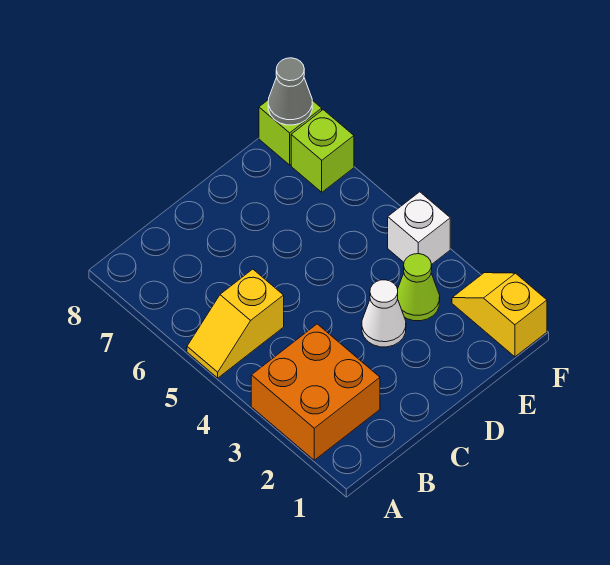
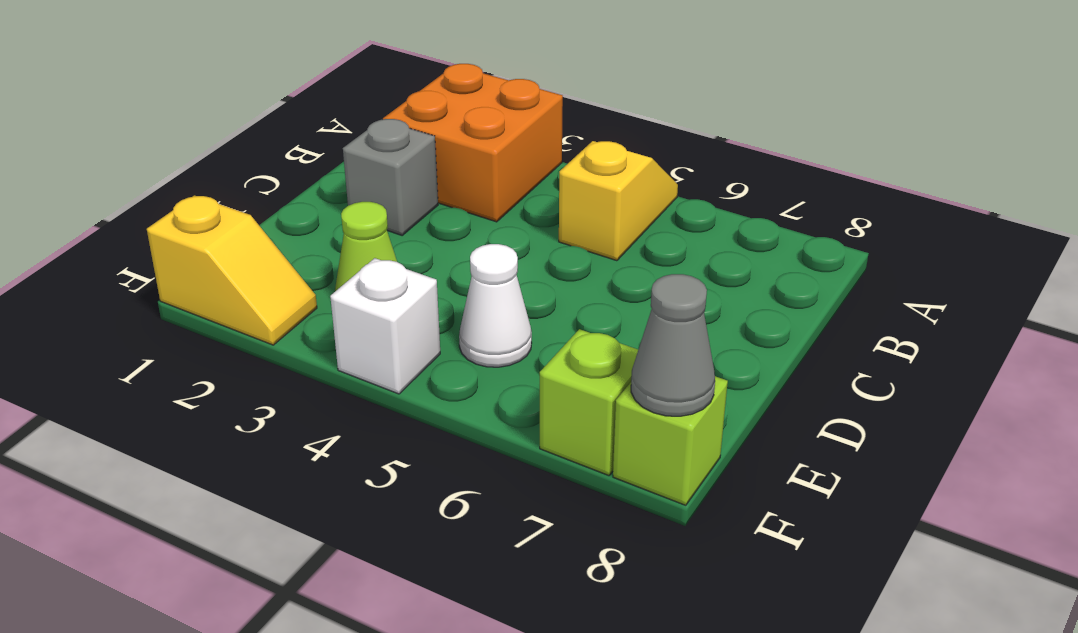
none -> grey 1x1 brick [343,119,438,235]
white 1x1 cone [362,280,406,347] -> white 1x1 cone moved to [459,244,532,367]

